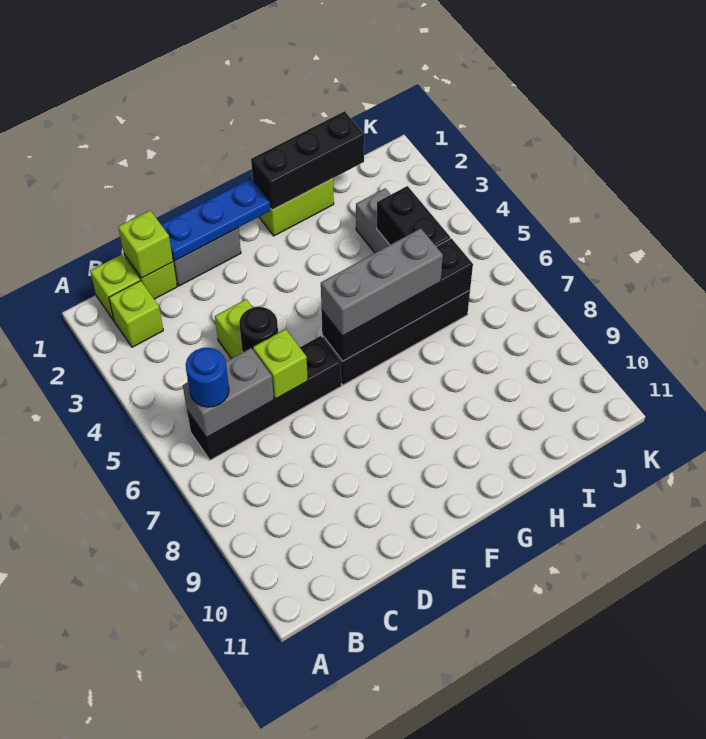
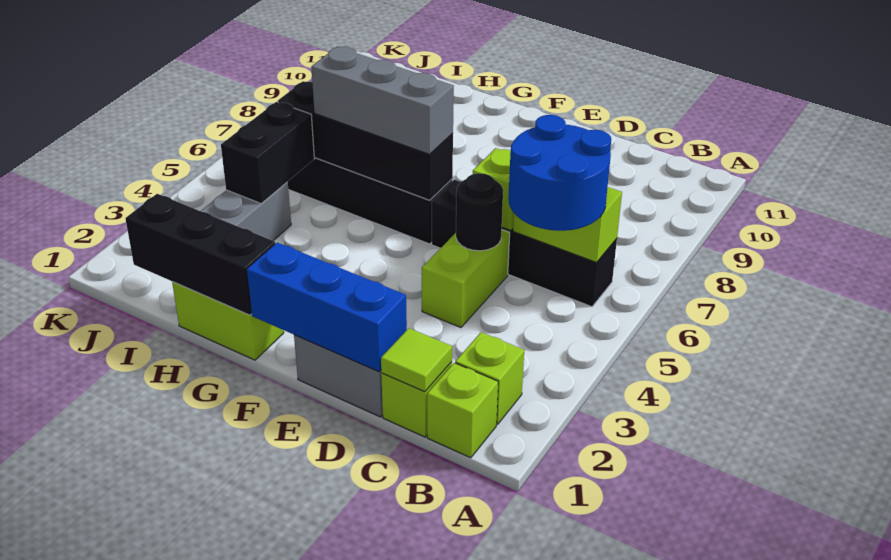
grey 1x2 brick [183,348,274,438] -> lime 1x2 brick [513,187,622,262]
blue 1x1 round brick [186,348,229,407] -> blue 2x2 round brick [508,115,611,231]
lime 1x1 brick [118,210,173,278] -> lime 1x1 tile [381,328,452,392]
blue 1x3 plate [161,178,270,261] -> blue 1x3 brick [247,243,407,372]

